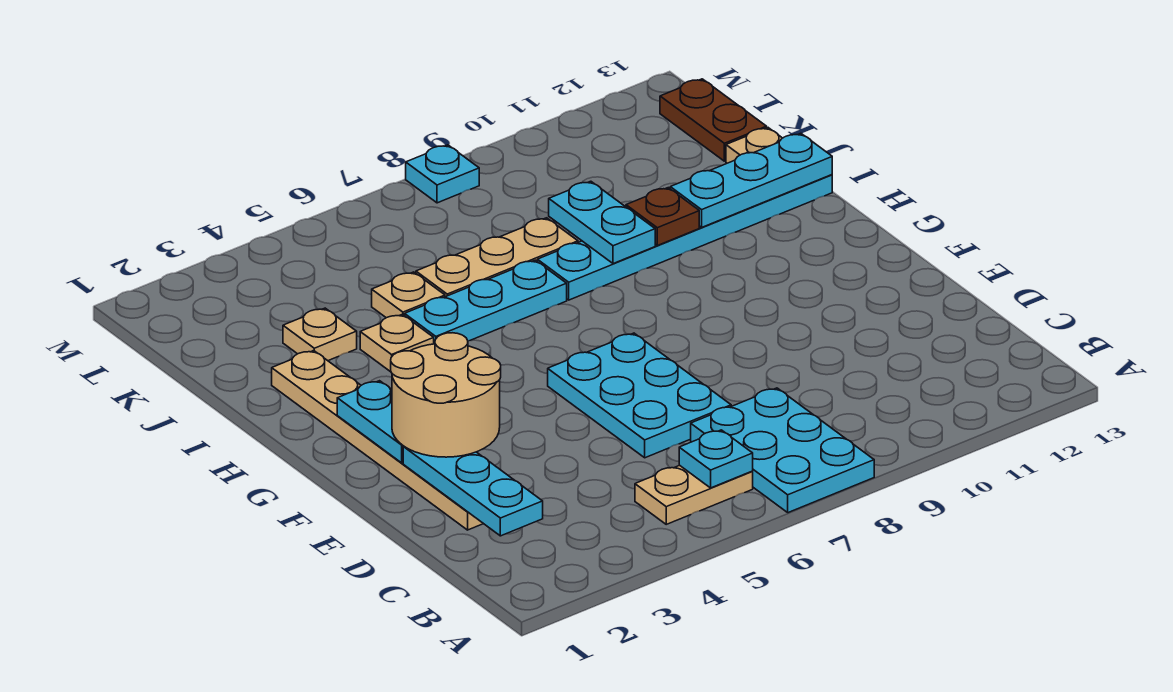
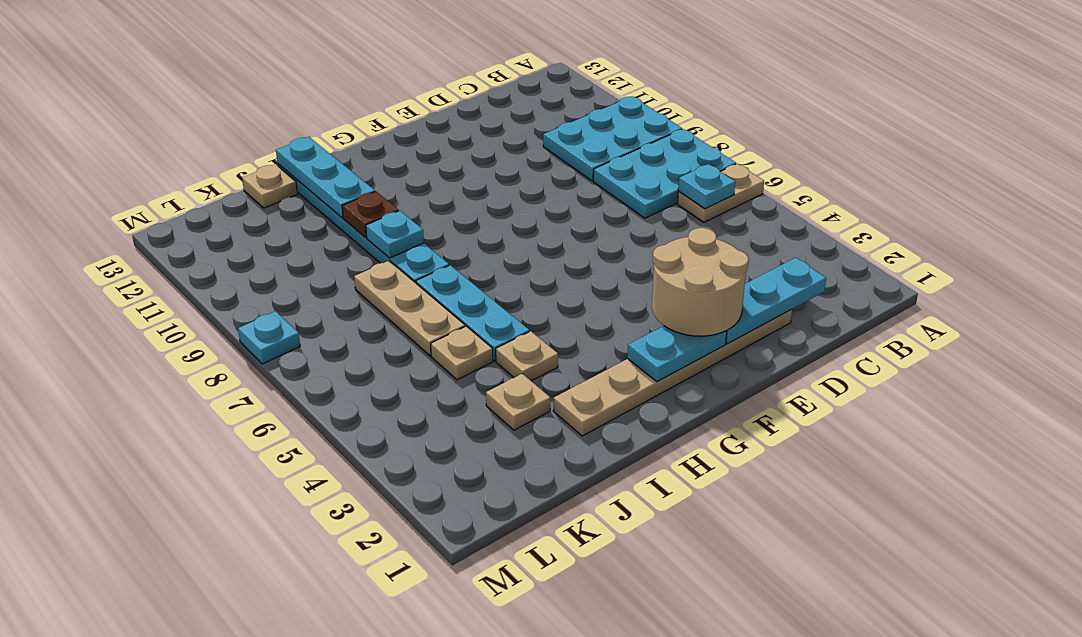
tan 1x2 plate [635,465,753,524] -> tan 1x2 plate turned to [677,164,764,222]
cyan 2x3 plate [548,333,731,458] -> cyan 2x3 plate moved to [543,97,682,181]
cyan 1x2 plate [549,181,655,264] -> cyan 1x1 plate [366,211,424,258]
brown 1x2 plate [660,79,767,161] -> none

